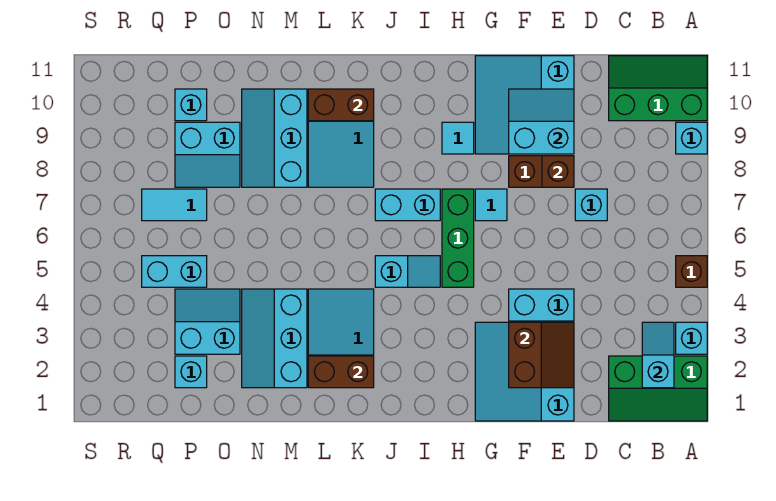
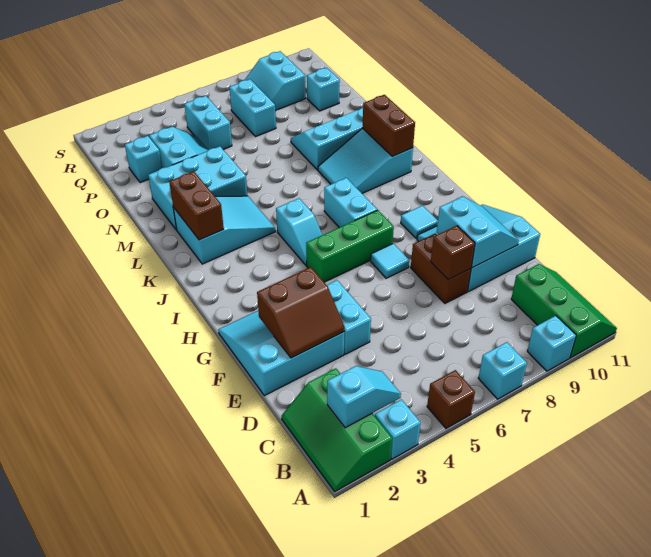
cyan 1x1 brick [575,189,607,221] -> cyan 1x1 brick moved to [478,342,527,399]
cyan 2x3 slope [242,289,307,388] -> cyan 2x3 brick [148,146,247,230]
cyan 2x2 slope [175,122,240,187] -> cyan 2x2 slope moved to [245,51,306,111]
cyan 1x2 tile [142,189,207,221] -> cyan 1x2 brick [229,79,276,137]

